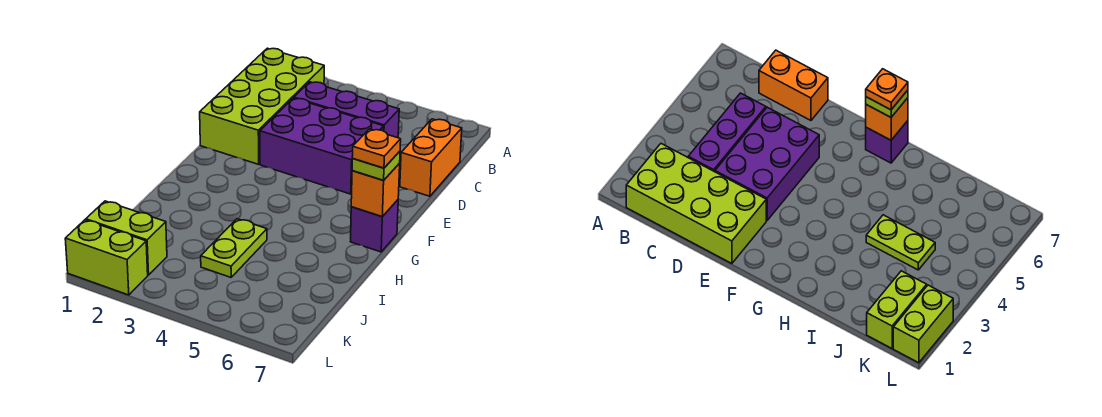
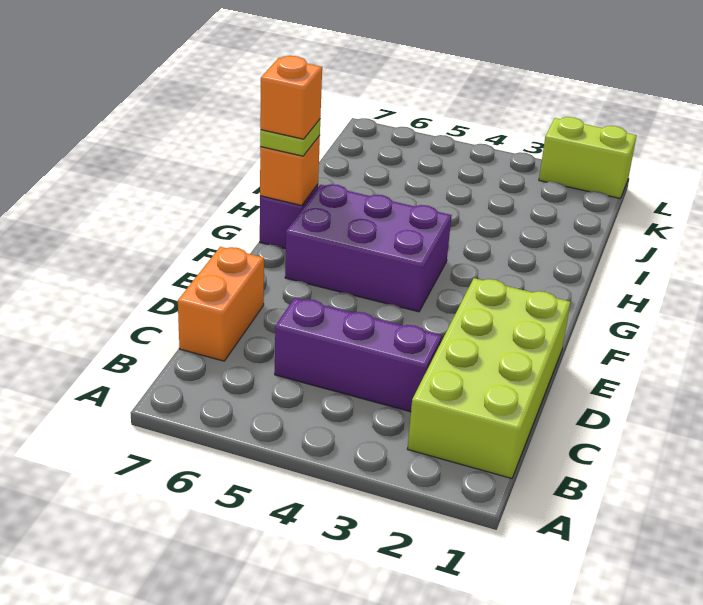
purple 2x3 brick [260,98,383,194] -> purple 2x3 brick moved to [285,184,452,312]
orange 1x1 plate [352,129,401,168] -> orange 1x1 brick [260,56,322,139]
lime 1x2 plate [201,219,267,277] -> none
lime 1x2 brick [86,201,167,275] -> none

